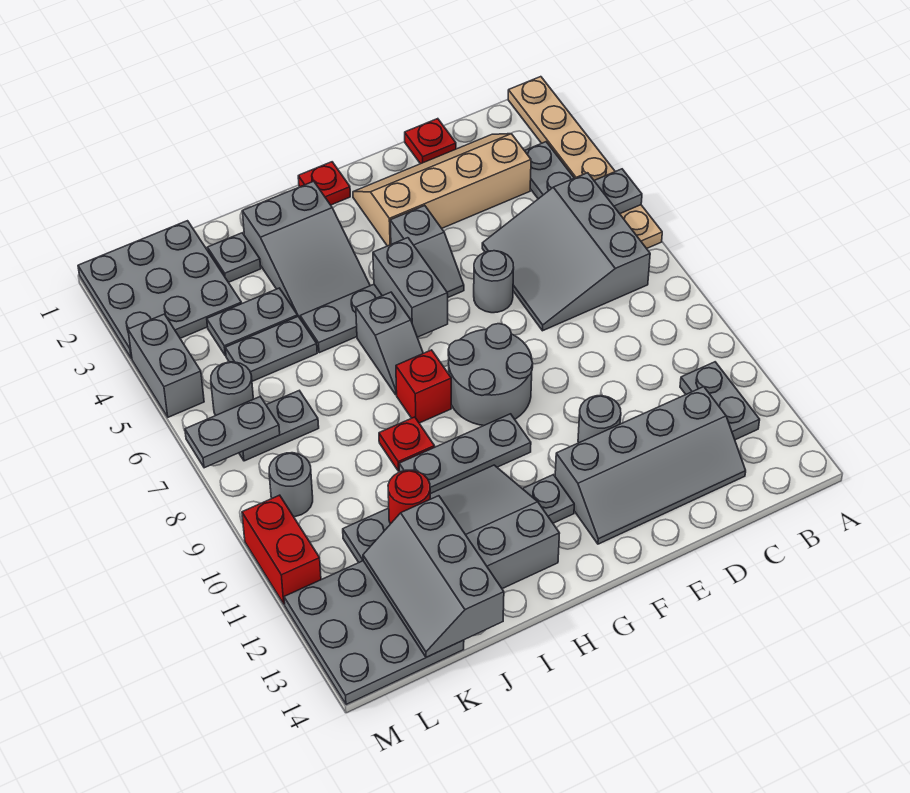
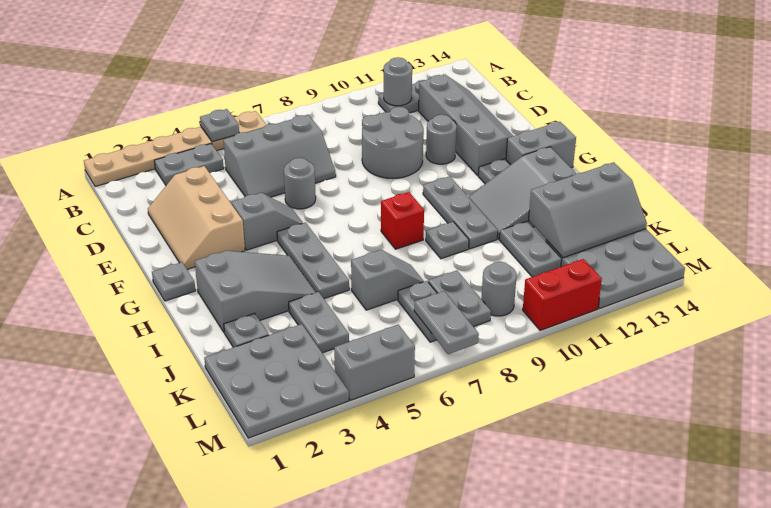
grey 3x3 slope [482,173,650,331] -> grey 2x3 slope [223,115,336,197]
tan 2x4 slope [353,134,531,246] -> tan 2x3 slope [148,166,245,269]
red 1x1 plate [405,119,456,164] -> none
grey 2x2 round brick [448,324,533,426] -> grey 2x2 round brick moved to [362,107,424,179]
red 1x1 plate [298,162,350,205] -> grey 1x1 plate [152,262,195,301]
grey 1x2 brick [373,238,448,337] -> grey 1x2 brick moved to [506,122,576,168]
grey 1x2 slope [356,292,423,395] -> grey 1x2 slope moved to [351,250,424,310]
red 1x1 plate [379,417,435,471] -> grey 1x1 plate [426,222,469,259]
grey 1x2 plate [225,316,317,381] -> grey 1x2 plate moved to [428,270,491,327]
red 1x1 round brick [388,470,430,524] -> none
grey 1x1 round brick [211,362,253,416] -> grey 1x1 round brick moved to [384,57,412,106]

